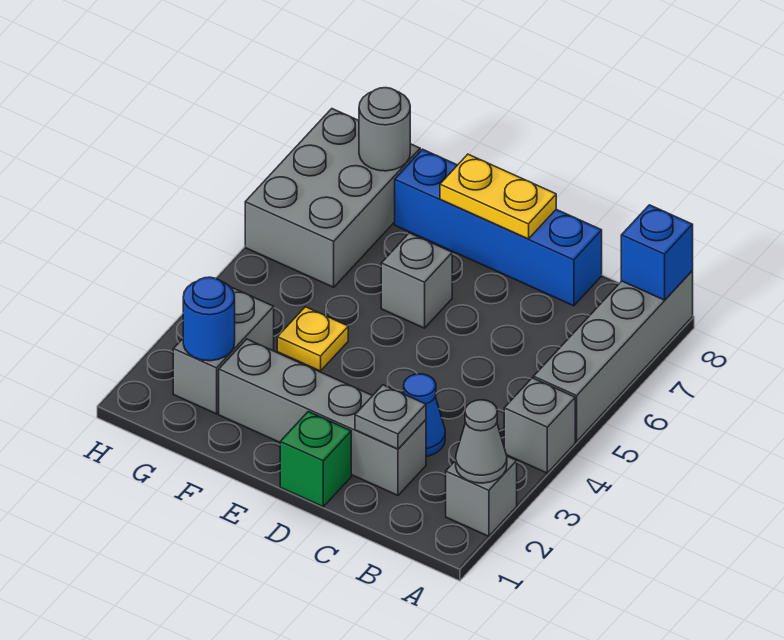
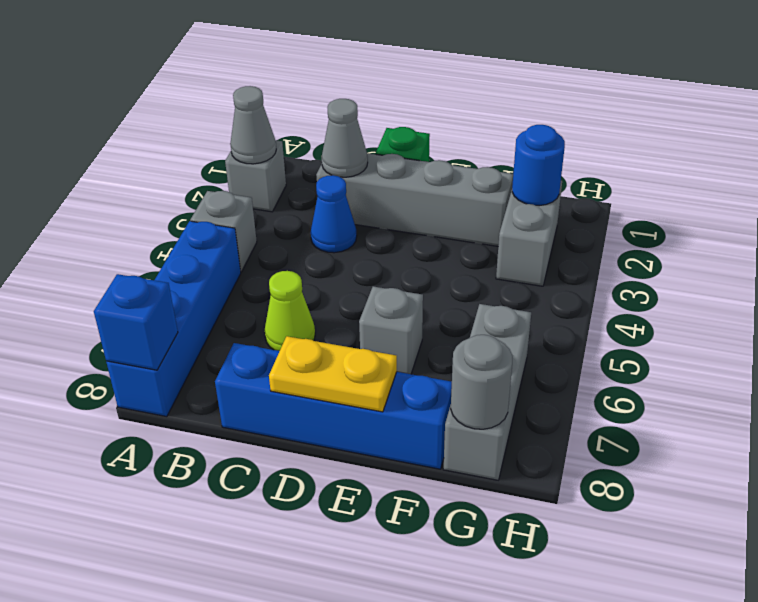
grey 1x4 brick [534,271,693,441] -> blue 1x4 brick [106,221,241,417]
grey 1x1 plate [355,385,426,449] -> grey 1x1 cone [322,99,368,177]
none -> lime 1x1 cone [265,271,315,351]
yellow 1x1 plate [277,307,348,371] -> none
grey 2x3 brick [245,109,420,287] -> grey 1x3 brick [443,304,531,480]

